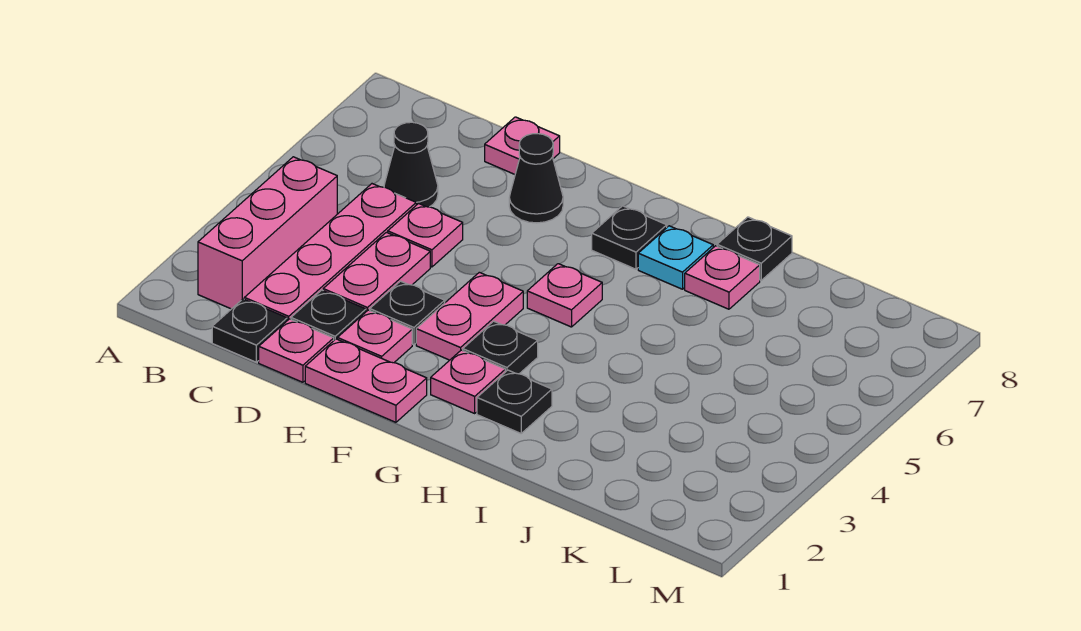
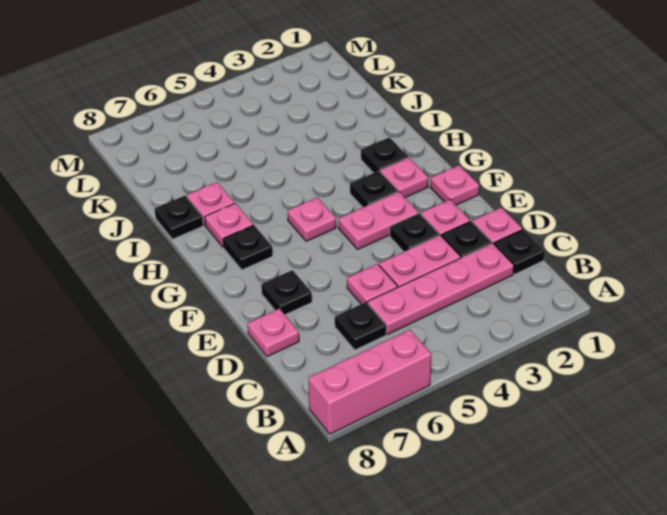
pink 1x3 brick [198,157,337,309] -> pink 1x3 brick moved to [309,330,431,434]
black 1x1 cone [384,122,438,207] -> black 1x1 plate [335,302,386,350]
pink 1x2 plate [305,339,427,422] -> pink 1x1 plate [430,165,479,205]
black 1x1 cone [509,134,563,223] -> black 1x1 plate [261,270,312,315]
cyan 1x1 plate [638,226,713,289] -> pink 1x1 plate [205,203,253,247]

